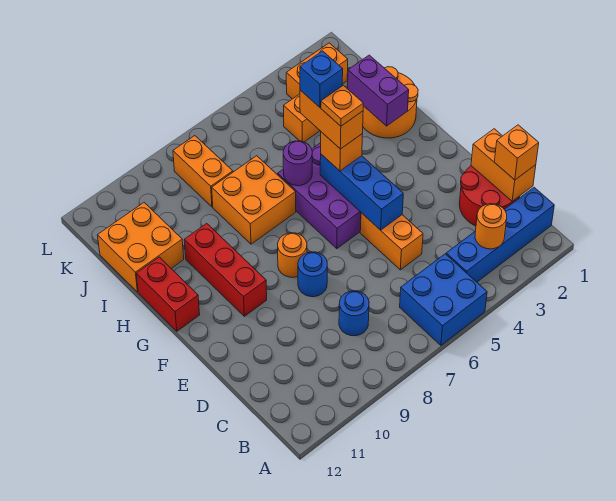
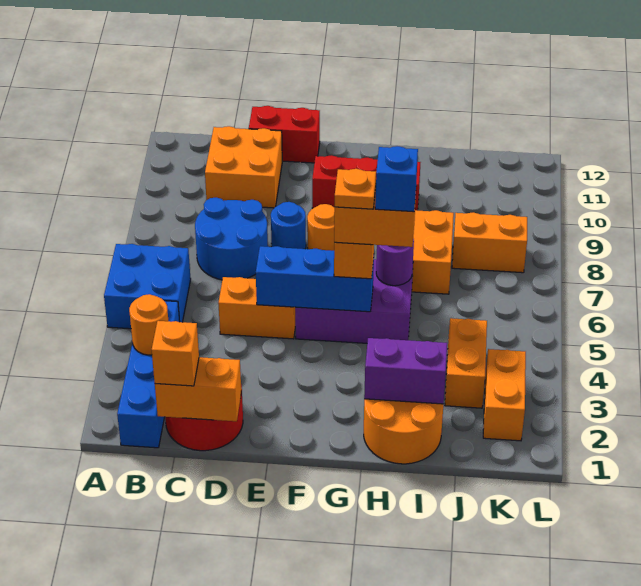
blue 1x1 round brick [339,291,369,336] -> blue 2x2 round brick [195,198,268,280]
red 1x2 brick [136,257,200,331] -> red 1x2 brick moved to [249,106,320,163]
orange 2x2 brick [98,203,184,292] -> orange 2x2 brick moved to [205,126,282,208]

